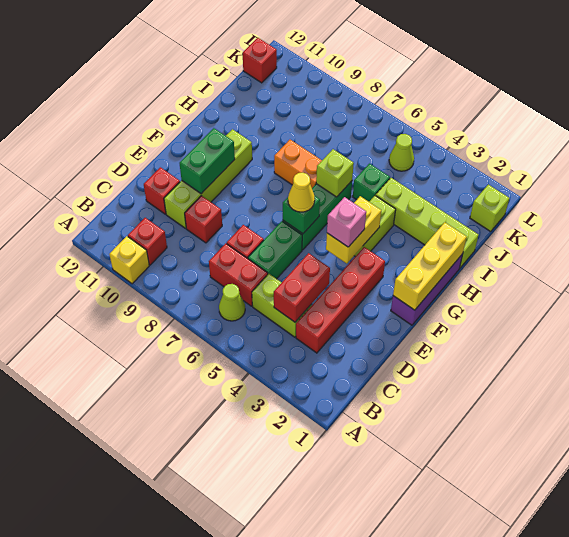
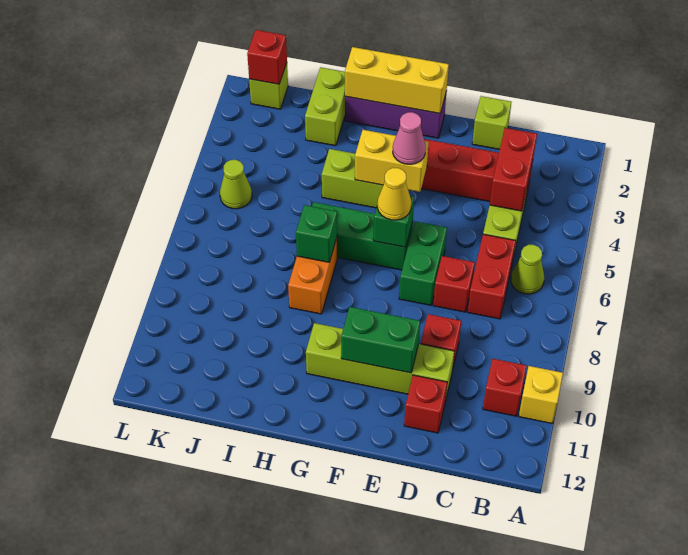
red 1x2 brick [274,253,330,322] -> red 1x2 brick turned to [490,128,537,211]
green 1x2 brick [248,221,302,279] -> green 1x2 brick turned to [399,221,447,305]
pink 1x1 brick [327,197,366,247] -> pink 1x1 cone [393,112,426,164]
lime 1x1 brick [316,149,354,197] -> lime 1x1 brick moved to [472,96,511,149]
lime 1x4 brick [376,178,478,268] -> lime 1x2 brick [305,67,345,146]
green 1x1 brick [353,164,390,202] -> green 1x1 brick moved to [296,205,337,262]
red 1x1 brick [243,38,277,83] -> red 1x1 brick moved to [247,30,287,84]

